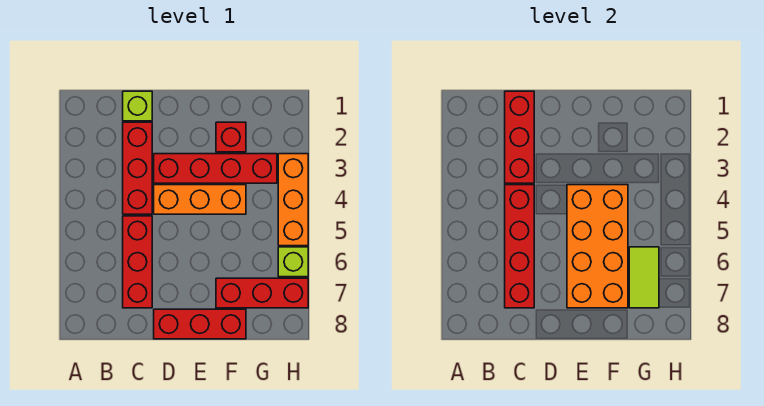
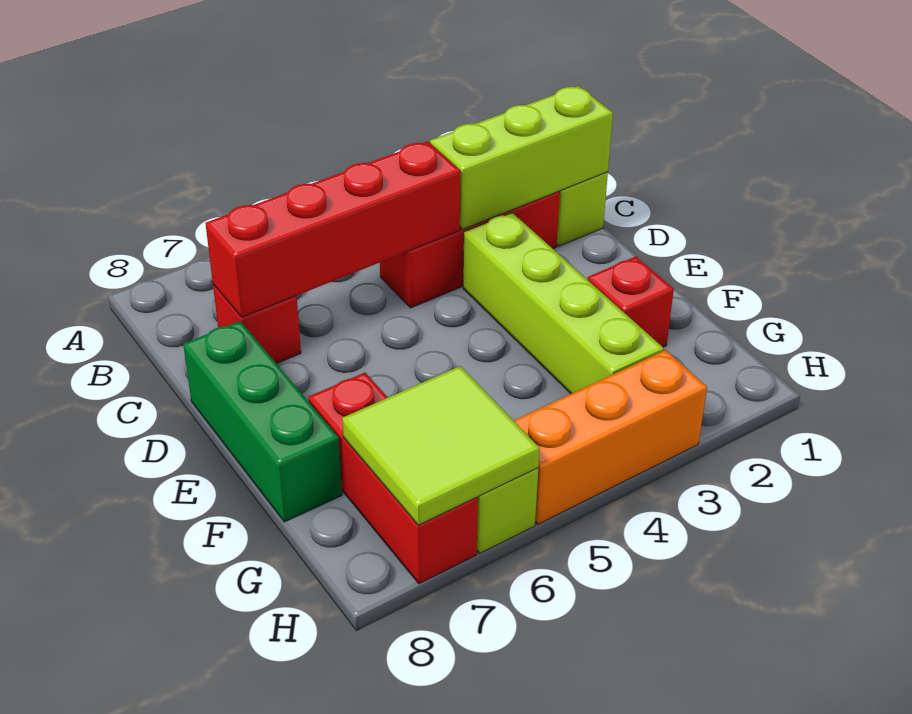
red 1x3 brick [505,91,534,183] -> lime 1x3 brick [430,86,613,230]
red 1x3 brick [123,216,152,308] -> red 1x1 brick [213,285,301,364]
red 1x4 brick [154,154,277,183] -> lime 1x4 brick [463,213,664,394]
orange 1x3 brick [154,185,246,214] -> none
red 1x3 brick [154,309,246,339] -> green 1x3 brick [183,321,342,522]
orange 2x4 brick [567,185,628,308] -> none
lime 1x2 tile [629,247,659,308] -> lime 2x2 tile [342,366,540,525]

